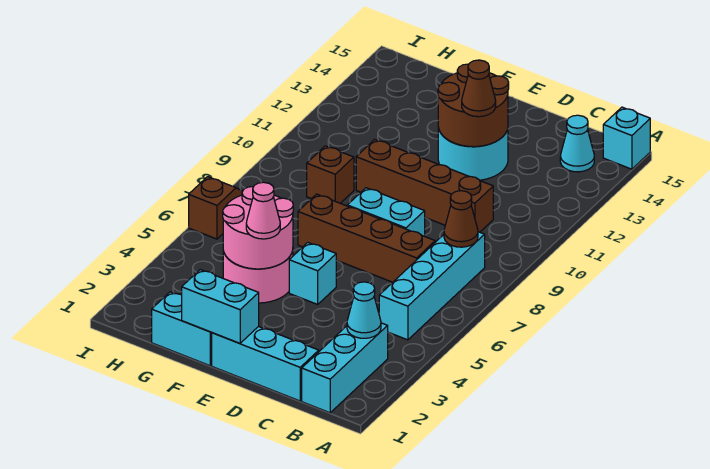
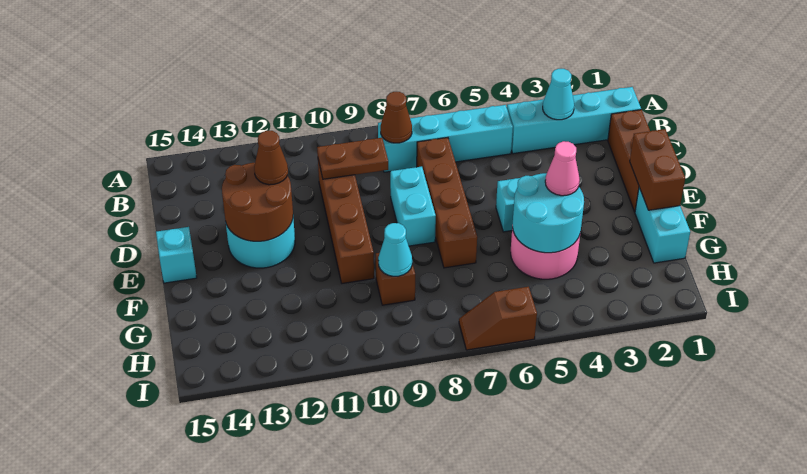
cyan 1x1 brick [603,107,650,169] -> cyan 1x1 brick moved to [156,227,197,283]
cyan 1x3 brick [302,323,388,413] -> cyan 1x4 brick [507,87,641,154]
cyan 1x1 cone [560,115,594,172] -> cyan 1x1 cone moved to [378,223,412,276]
cyan 1x3 brick [212,326,319,401] -> brown 1x3 brick [608,110,650,212]
none -> brown 1x2 plate [317,138,388,179]
cyan 1x2 brick [182,270,259,343] -> brown 1x2 brick [630,129,685,210]
pink 2x2 round brick [223,187,293,269] -> cyan 2x2 round brick [513,173,584,253]

